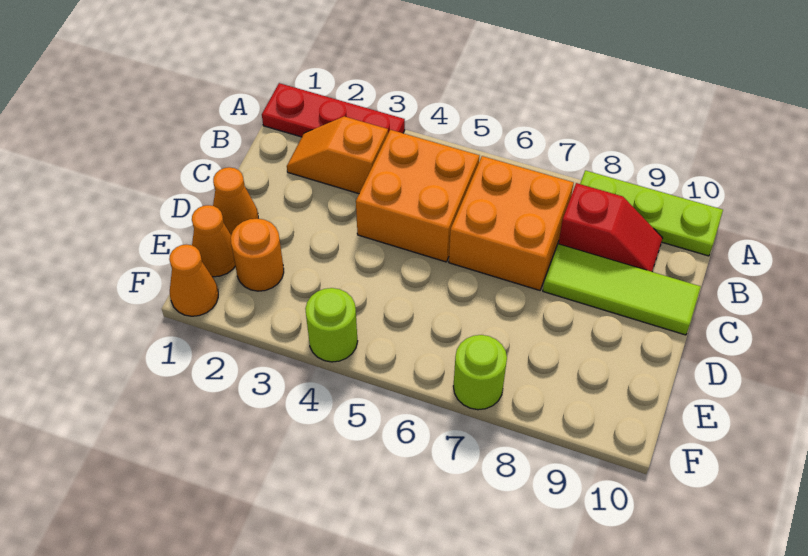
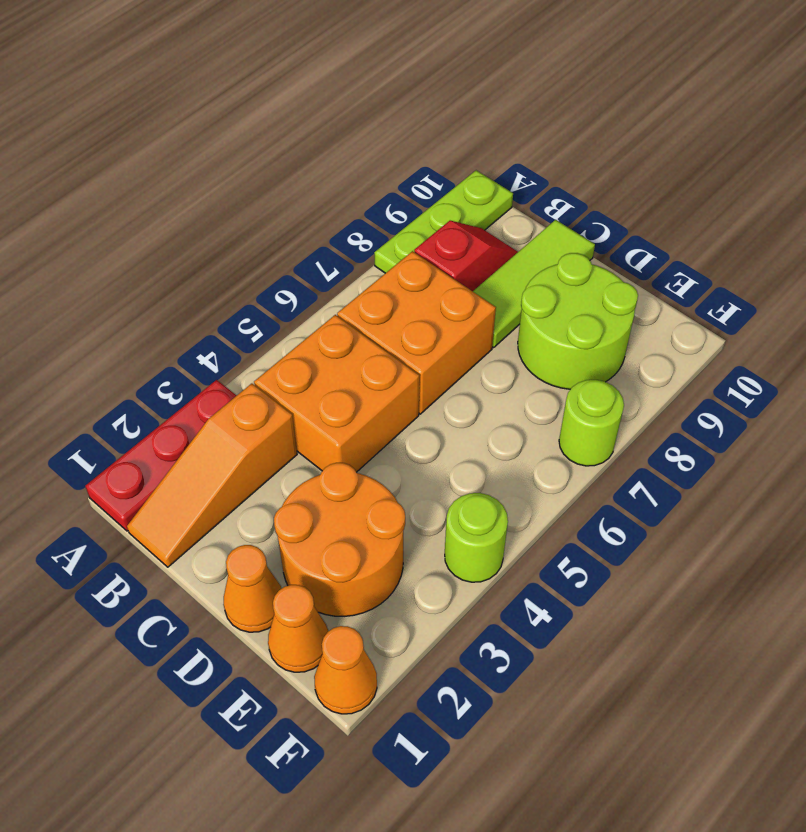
orange 1x2 slope [287,116,388,194] -> orange 1x3 slope [127,384,297,567]
none -> lime 2x2 round brick [518,253,638,389]
orange 1x1 round brick [231,218,284,291] -> orange 2x2 round brick [274,463,405,616]

